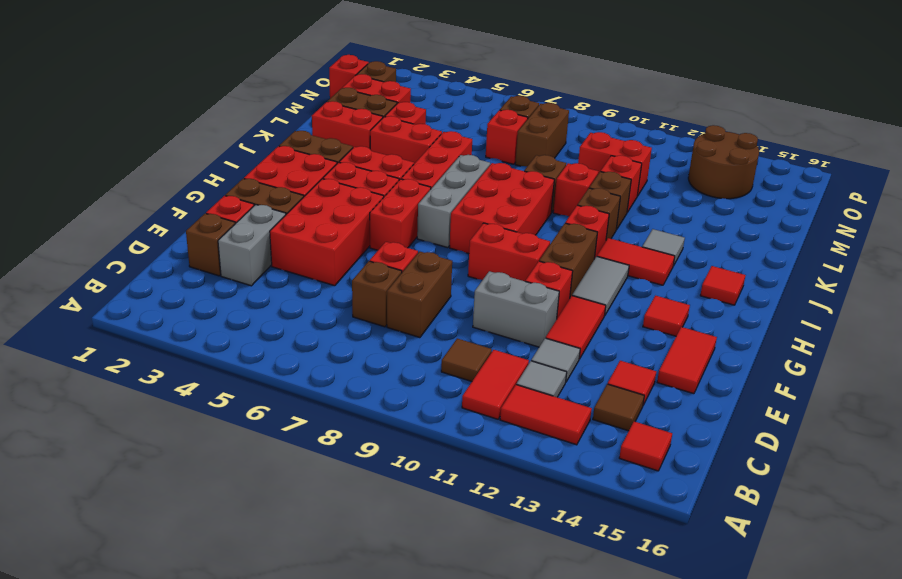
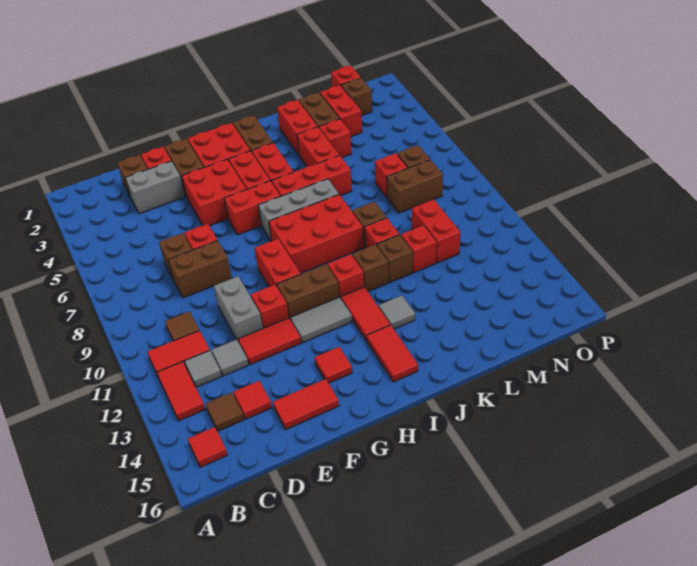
red 2x3 brick [270,179,384,286] -> red 2x2 brick [182,159,246,226]
red 1x1 tile [700,266,745,305] -> red 1x2 tile [367,325,418,382]
brown 2x2 round brick [688,125,759,199] -> none

